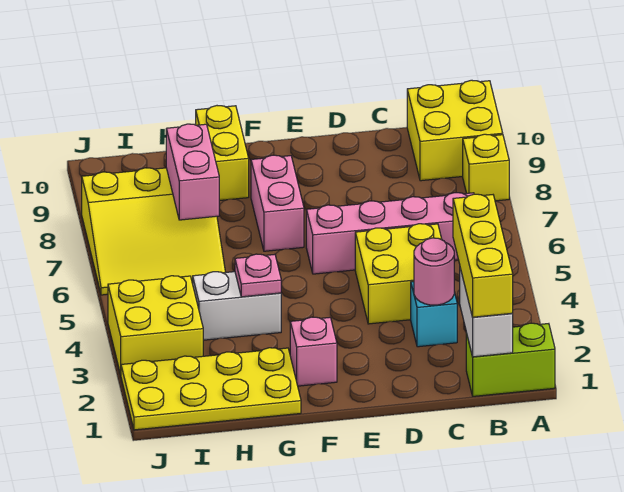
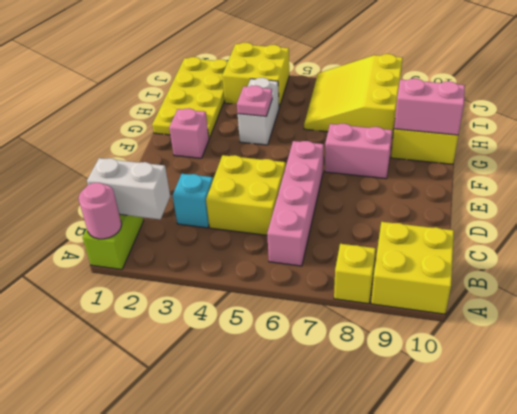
yellow 1x3 brick [453,194,513,317] -> none
pink 1x1 round brick [414,238,454,305] -> pink 1x1 round brick moved to [79,183,122,239]
pink 1x2 brick [166,124,219,220] -> pink 1x2 brick moved to [394,78,465,135]

